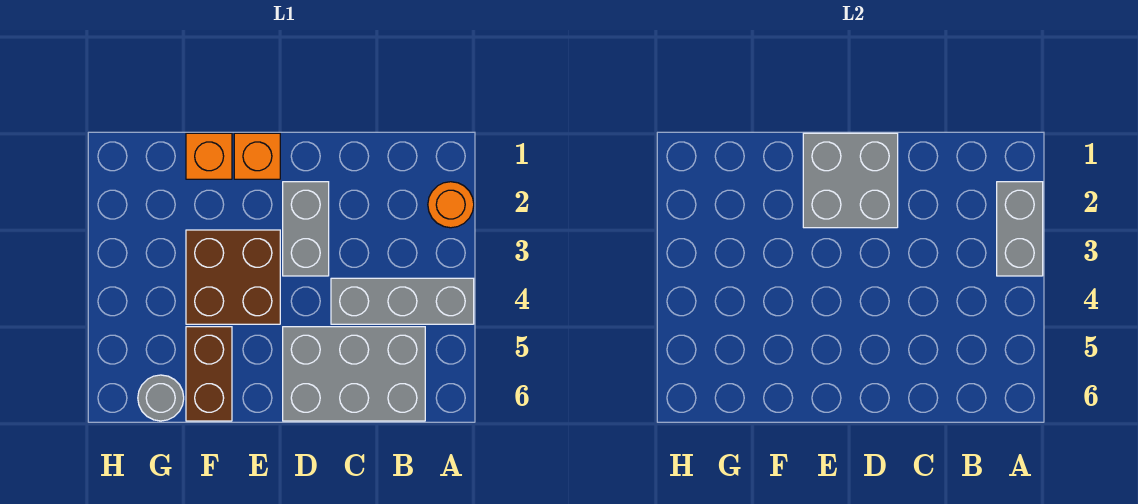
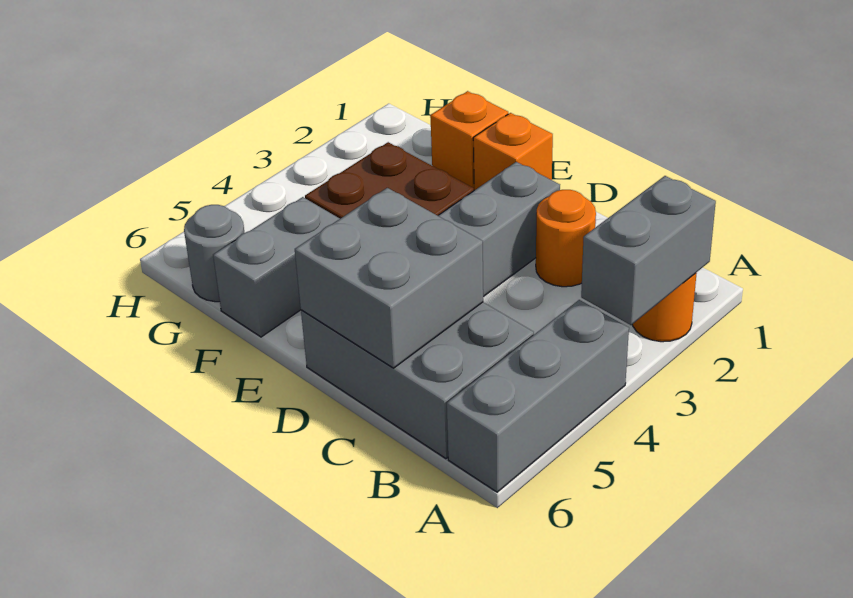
grey 1x3 brick [331,278,474,324] -> grey 1x3 brick turned to [447,300,629,492]
none -> orange 1x1 round brick [536,190,596,287]
grey 2x2 brick [803,133,898,228] -> grey 2x2 brick moved to [295,188,483,368]
brown 1x2 brick [186,327,232,421] -> grey 1x2 brick [213,197,340,337]

